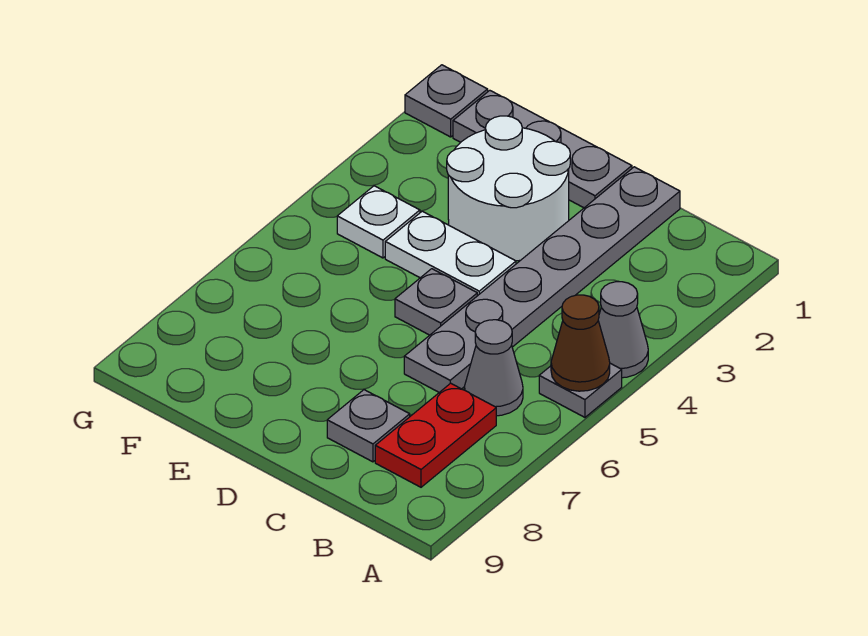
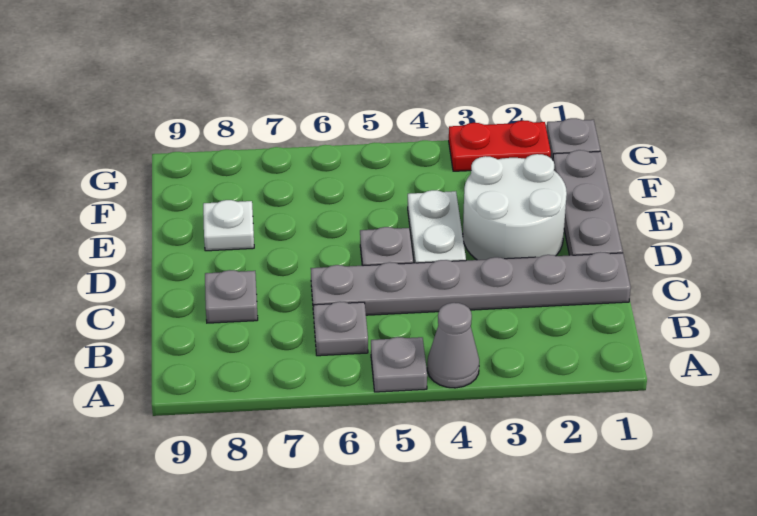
brown 1x1 cone [551,295,610,391] -> none
grey 1x1 cone [464,320,523,416] -> grey 1x1 plate [313,302,368,356]
red 1x2 plate [375,383,496,487] -> red 1x2 plate moved to [449,120,551,171]
white 1x1 plate [337,186,420,258] -> white 1x1 plate moved to [203,200,254,251]

